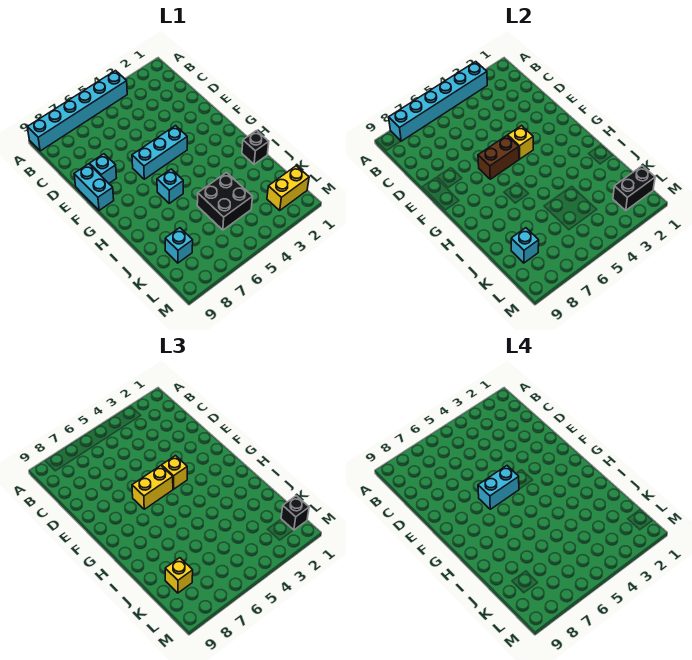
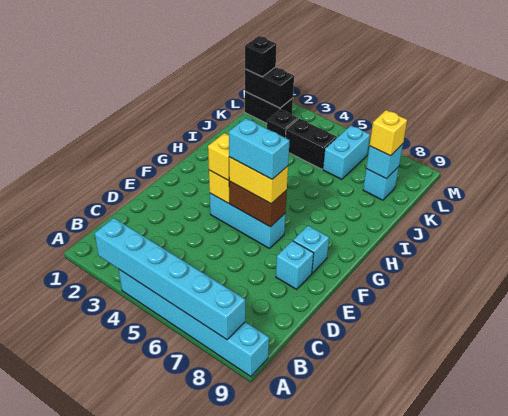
cyan 1x2 brick [74,164,114,210] -> cyan 1x2 brick moved to [323,126,370,179]
cyan 1x1 brick [157,169,183,203] -> cyan 1x1 brick moved to [293,226,329,273]
black 1x1 brick [242,131,269,164] -> black 1x1 brick moved to [267,109,298,138]
black 2x2 brick [197,173,252,230] -> black 1x2 brick [286,119,337,169]
yellow 1x2 brick [267,166,309,210] -> black 1x2 brick [245,92,293,123]

